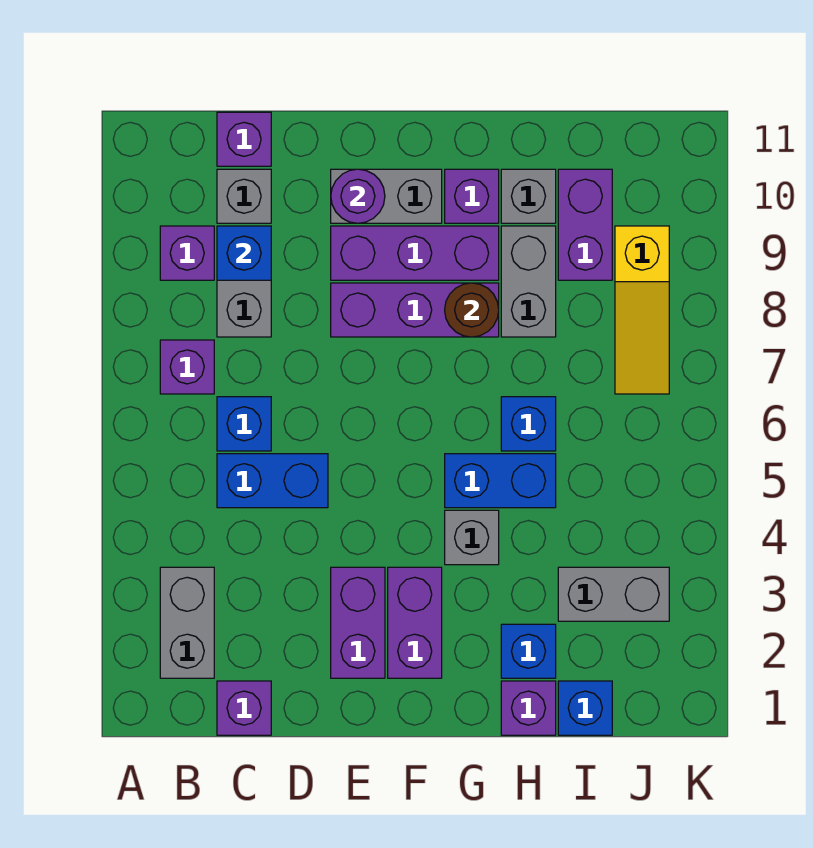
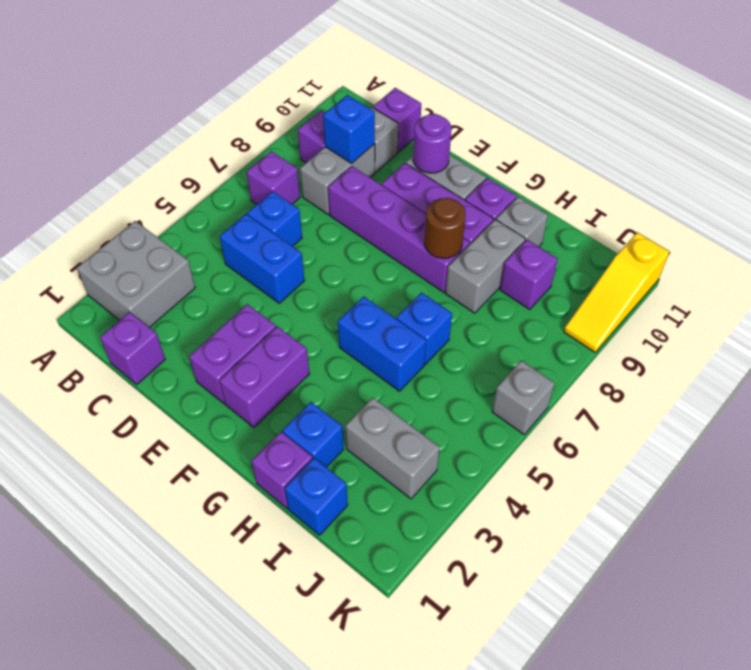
grey 1x2 brick [160,567,214,678] -> grey 2x2 brick [77,221,195,328]
purple 1x3 brick [331,283,499,337] -> purple 1x4 brick [328,166,470,292]
grey 1x1 brick [445,510,499,565] -> grey 1x1 brick moved to [492,360,555,435]
purple 1x2 brick [558,169,612,280] -> purple 1x1 brick [500,240,558,310]
yellow 1x3 slope [615,226,669,394] -> yellow 1x3 slope moved to [564,232,670,352]

